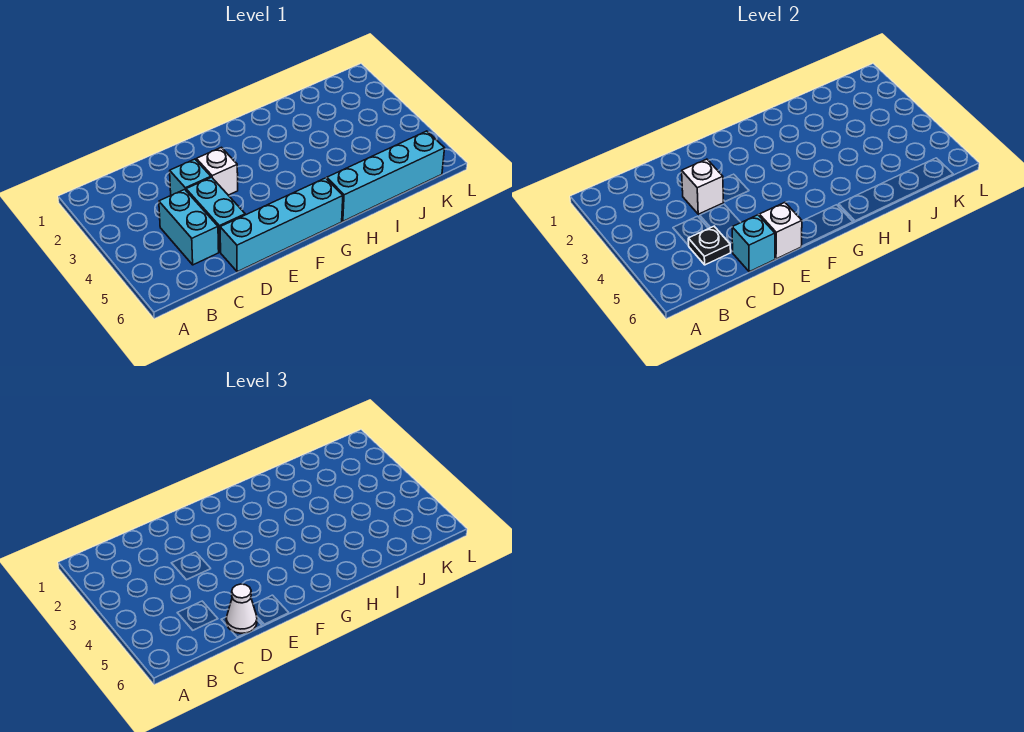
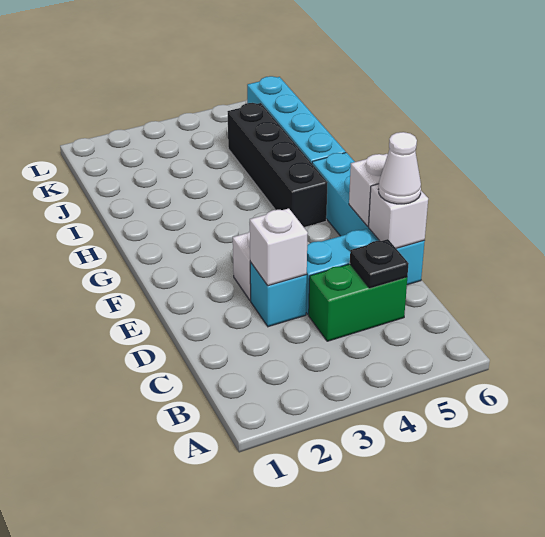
cyan 1x2 brick [159,189,219,265] -> green 1x2 brick [309,264,407,341]
cyan 1x1 brick [732,215,775,272] -> white 1x1 brick [369,184,428,249]
none -> black 1x4 brick [227,103,328,227]

